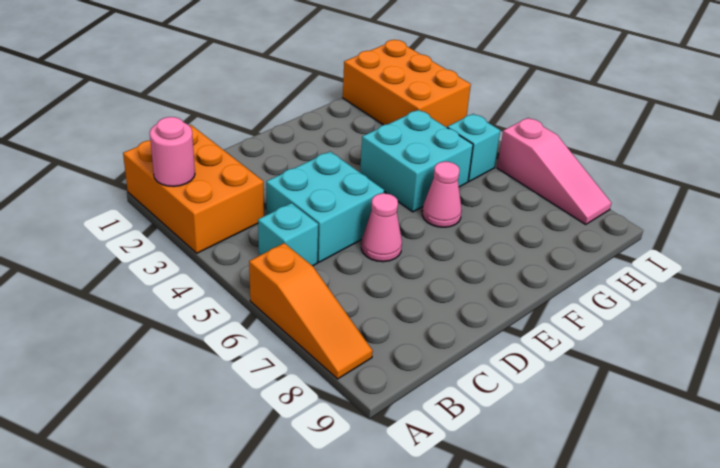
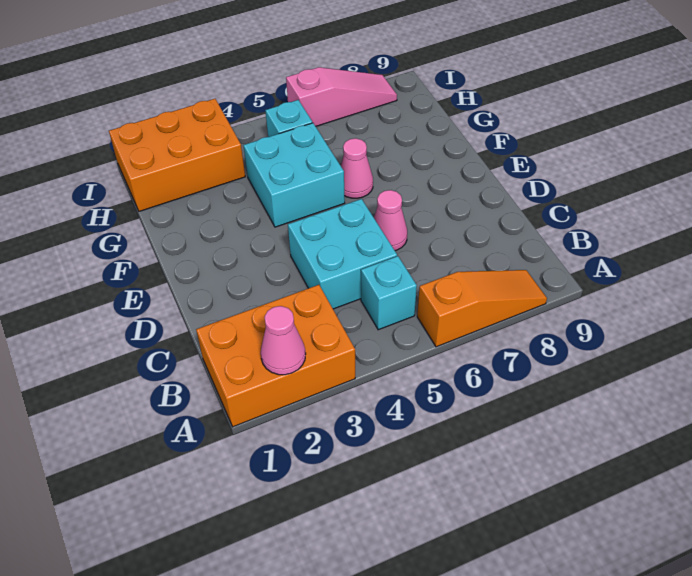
pink 1x1 round brick [150,117,195,187] -> pink 1x1 cone [261,306,306,375]

